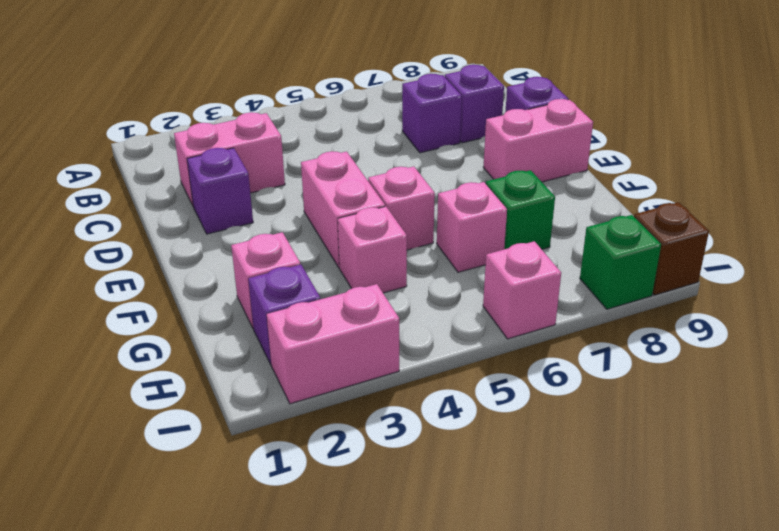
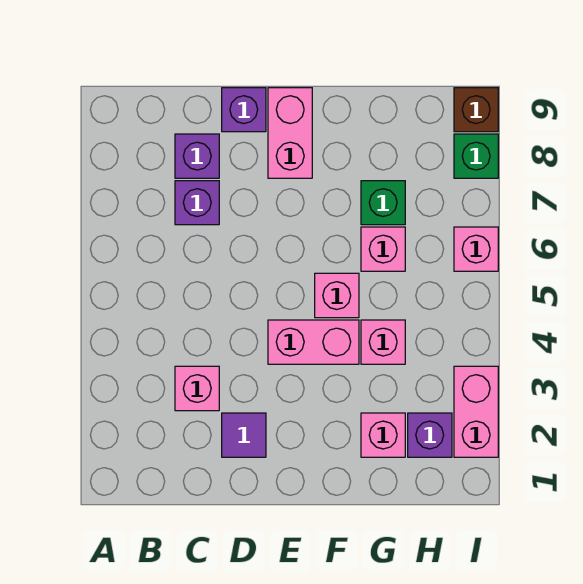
pink 1x2 brick [174,112,285,205] -> pink 1x1 brick [175,366,219,411]
purple 1x1 brick [187,148,253,234] -> purple 1x1 tile [222,413,266,457]

